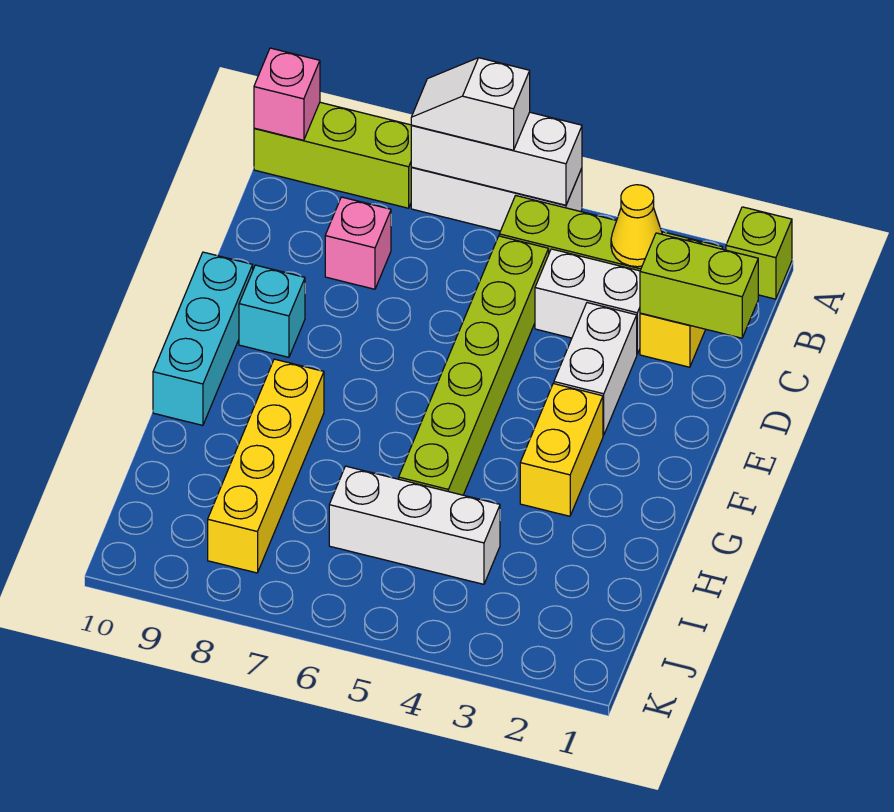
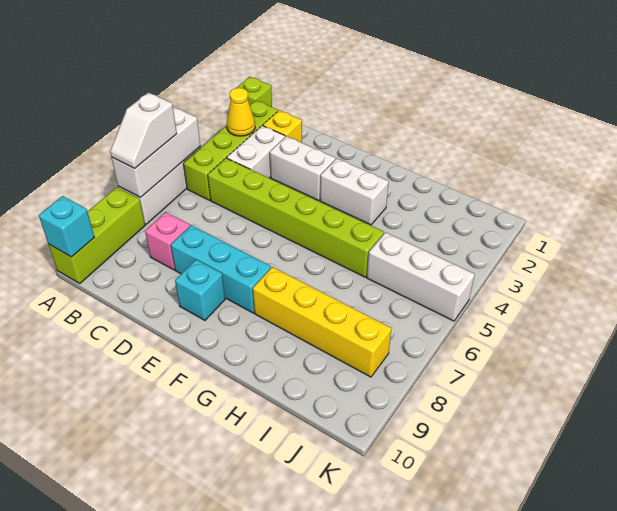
pink 1x1 brick [254,48,320,140] -> cyan 1x1 brick [39,196,94,257]
lime 1x2 brick [640,233,758,338] -> none
cyan 1x3 brick [153,252,253,425] -> cyan 1x3 brick moved to [171,225,271,313]
yellow 1x2 brick [520,384,603,516] -> white 1x2 brick [320,158,389,225]
white 1x3 brick [329,466,500,584] -> white 1x3 brick turned to [367,232,475,321]

